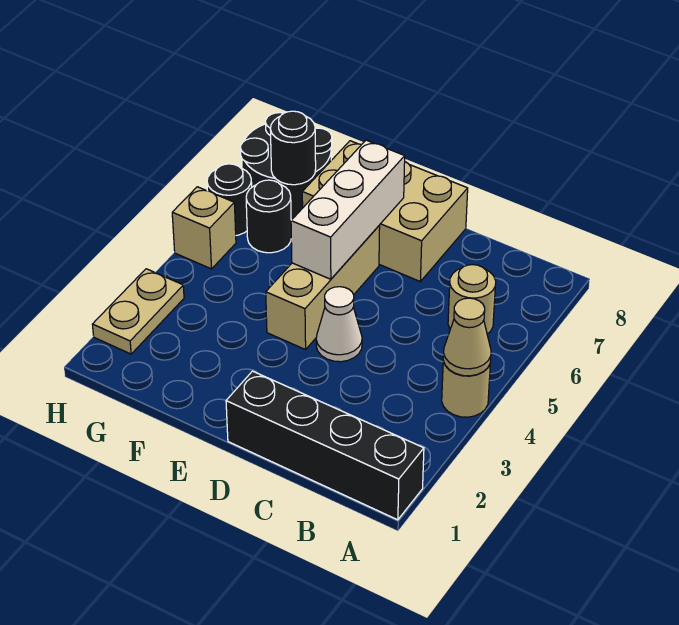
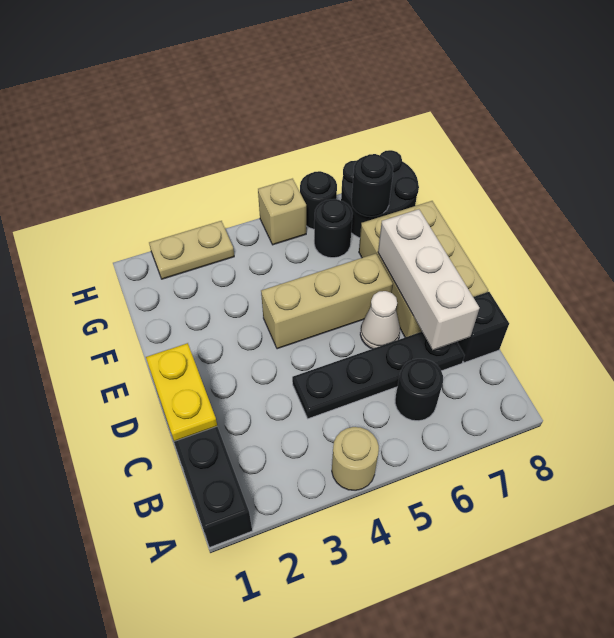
tan 1x1 cone [443,298,491,376] -> none
tan 1x1 round brick [448,265,496,334] -> black 1x1 round brick [395,359,443,421]
none -> yellow 1x2 plate [146,343,217,441]
none -> black 1x4 plate [292,332,465,419]
none -> black 1x1 brick [457,292,509,363]
white 1x1 cone [316,287,362,362] -> white 1x1 cone moved to [360,291,400,349]
white 1x3 brick [291,140,405,279] -> white 1x3 brick turned to [378,209,480,350]

